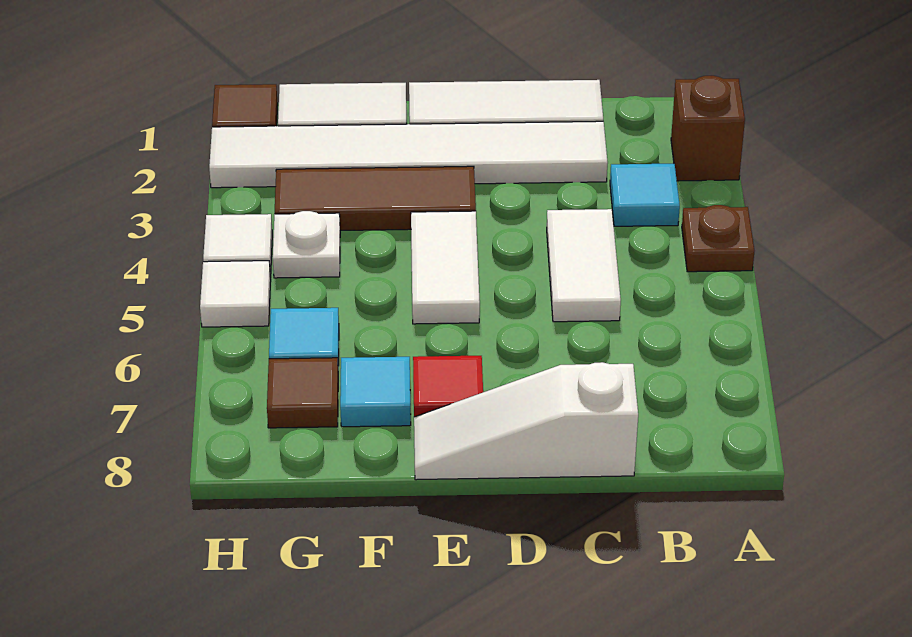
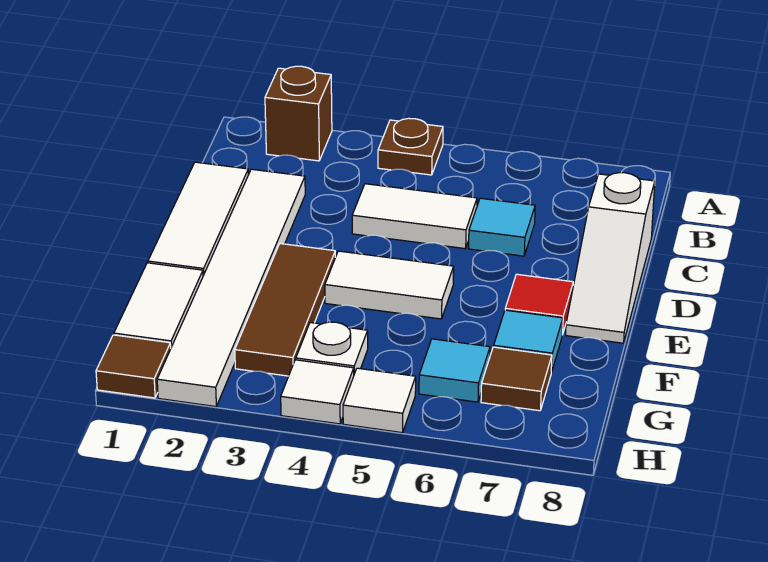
cyan 1x1 tile [610,164,680,226] -> cyan 1x1 tile moved to [469,198,535,256]

